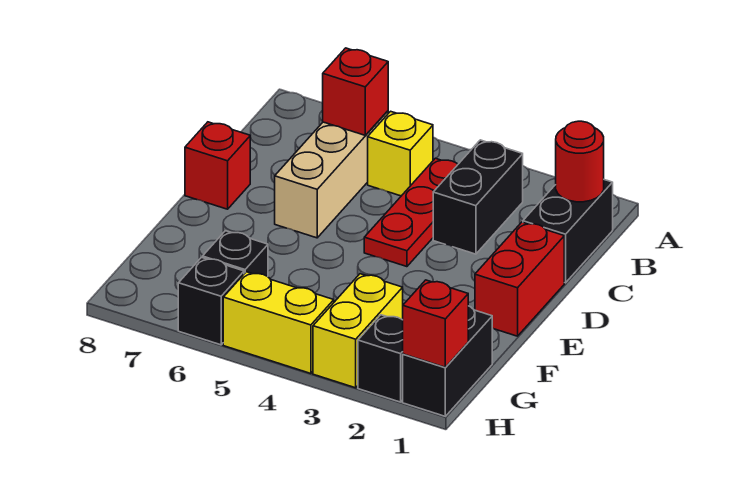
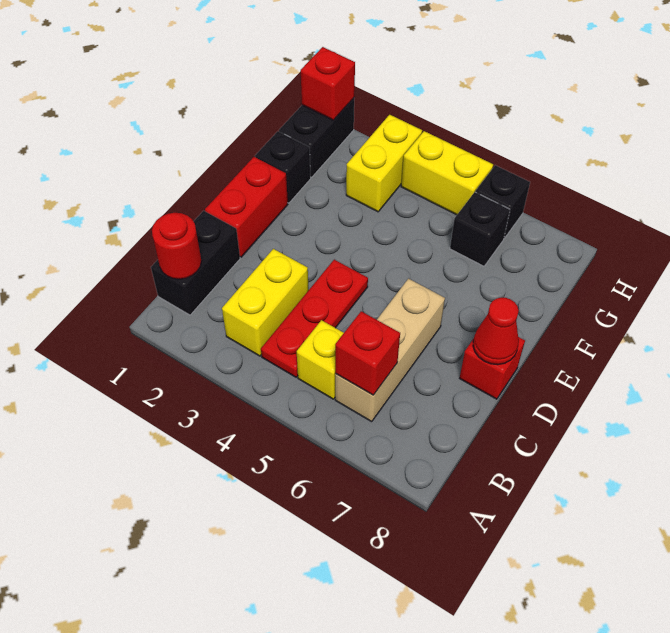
black 1x2 brick [433,140,523,254] -> yellow 1x2 brick [222,249,309,356]
none -> red 1x1 cone [473,298,519,365]
black 1x1 brick [358,315,403,402] -> black 1x1 brick moved to [255,131,311,203]

